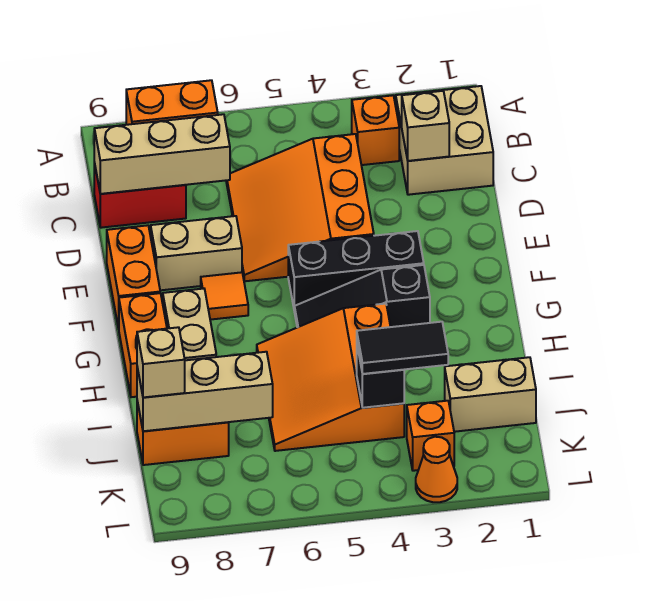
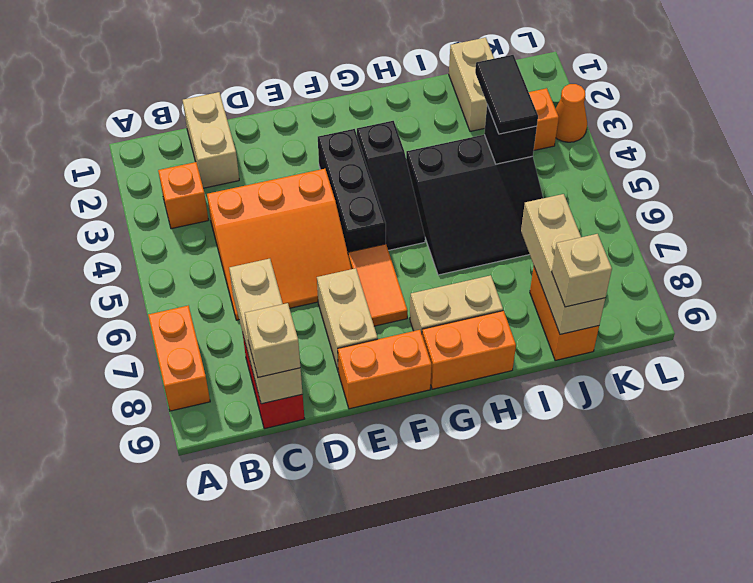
tan 2x2 brick [396,86,493,195] -> tan 1x2 brick [183,92,239,188]
tan 1x1 brick [402,91,449,161] -> tan 1x1 brick moved to [245,303,300,377]
orange 1x1 tile [201,272,248,320] -> orange 1x2 tile [348,244,408,326]
orange 3x3 slope [257,304,404,451] -> black 3x3 slope [406,135,543,275]

